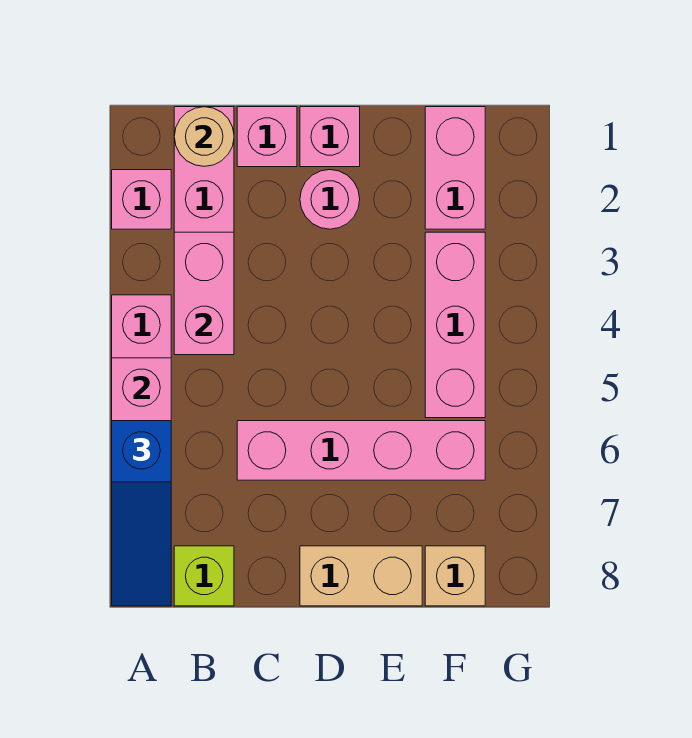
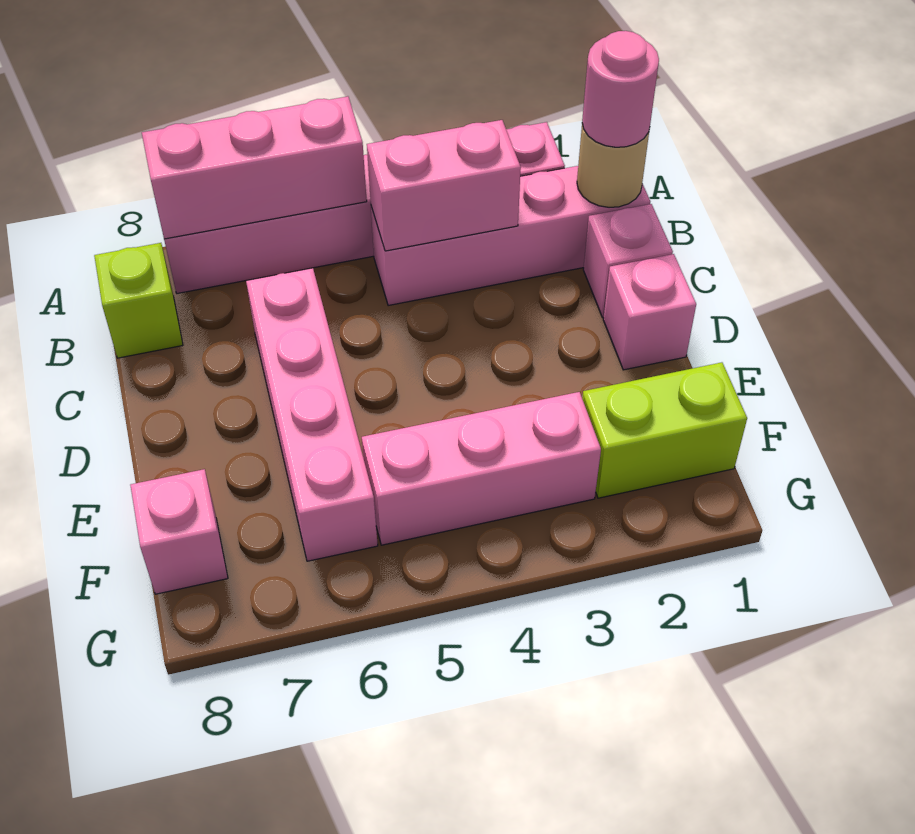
blue 1x3 slope [112,421,171,606] -> none
pink 1x1 round brick [300,170,360,229] -> pink 1x1 round brick moved to [582,31,659,147]
tan 1x2 brick [300,546,422,606] -> none
pink 1x2 brick [425,107,485,229] -> lime 1x2 brick [582,362,747,498]
tan 1x1 brick [425,546,485,606] -> pink 1x1 brick [130,469,228,594]

